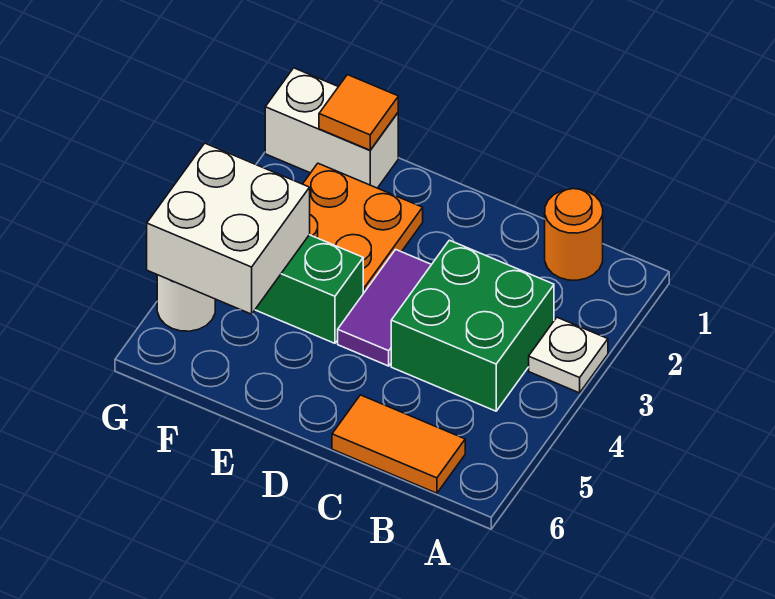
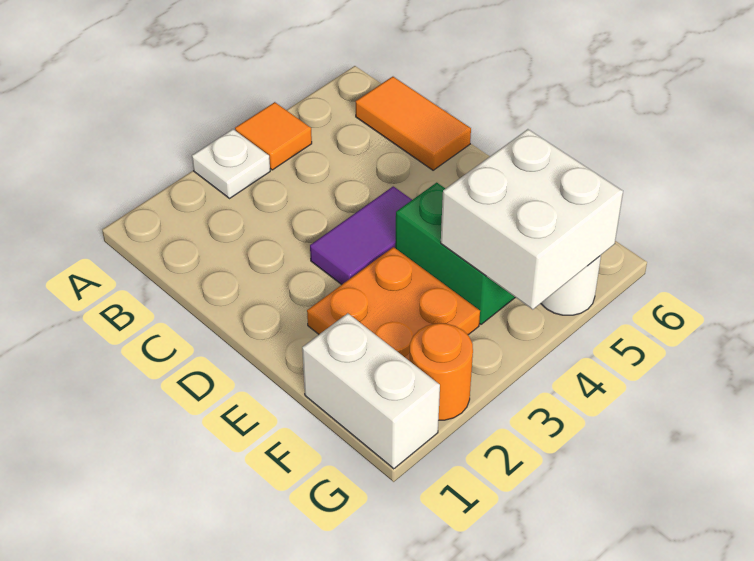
orange 1x1 round brick [545,189,603,280] -> orange 1x1 round brick moved to [410,323,473,420]
green 2x2 brick [391,240,554,411] -> none
orange 1x1 tile [319,75,398,150] -> orange 1x1 tile moved to [235,102,312,170]

